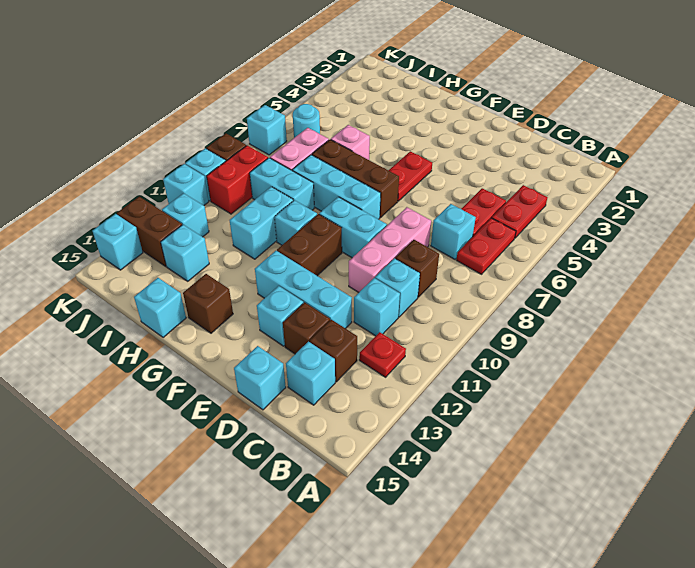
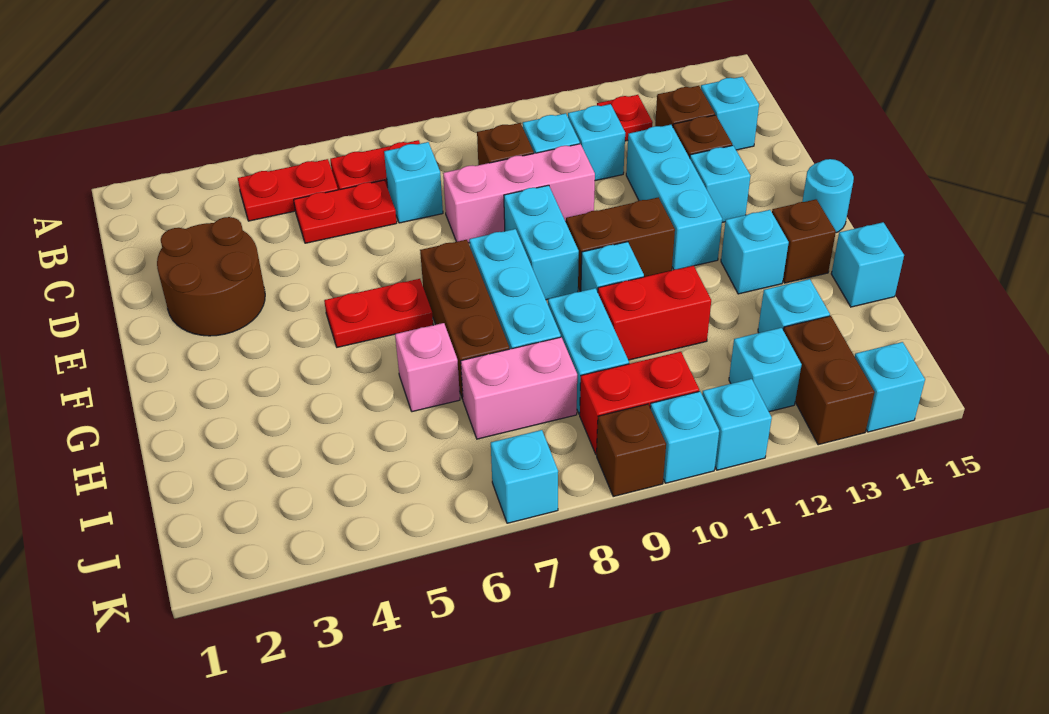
none -> brown 2x2 round brick [157,217,265,336]
cyan 1x1 brick [234,346,286,410] -> cyan 1x1 brick moved to [721,210,789,294]
cyan 1x2 brick [230,187,293,259] -> red 1x2 brick [598,266,711,360]
cyan 1x1 round brick [293,104,320,138] -> cyan 1x1 round brick moved to [802,159,854,233]

